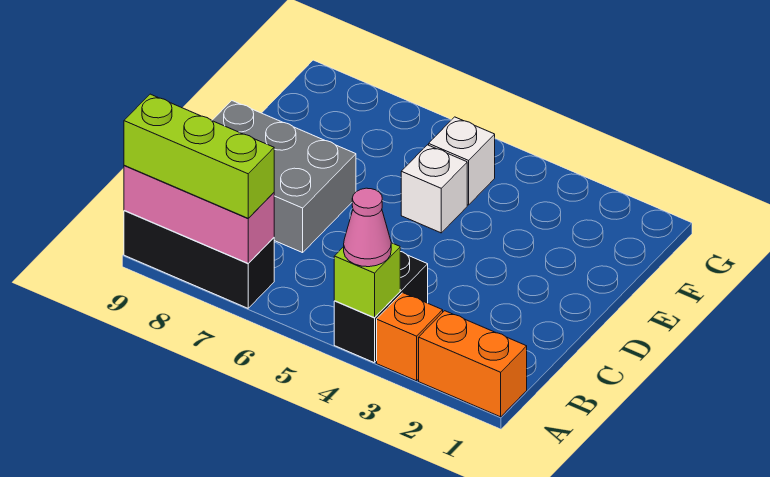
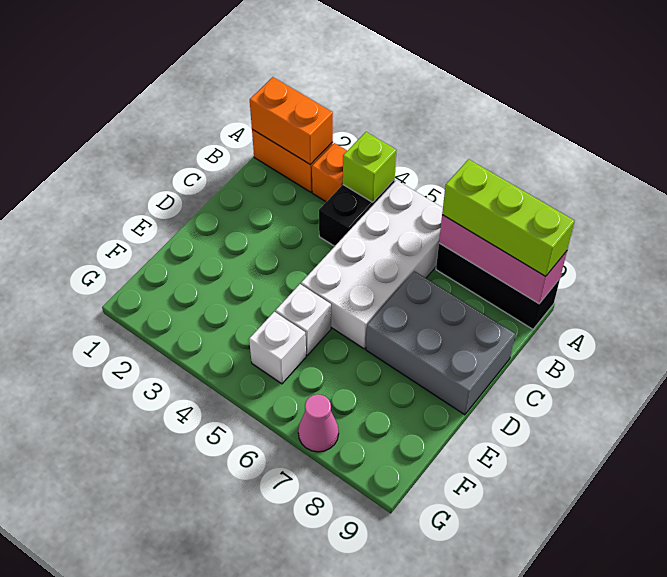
none -> orange 1x2 brick [250,77,333,165]
pink 1x1 cone [344,188,391,267] -> pink 1x1 cone moved to [298,394,339,452]
none -> white 2x4 brick [301,180,443,349]

